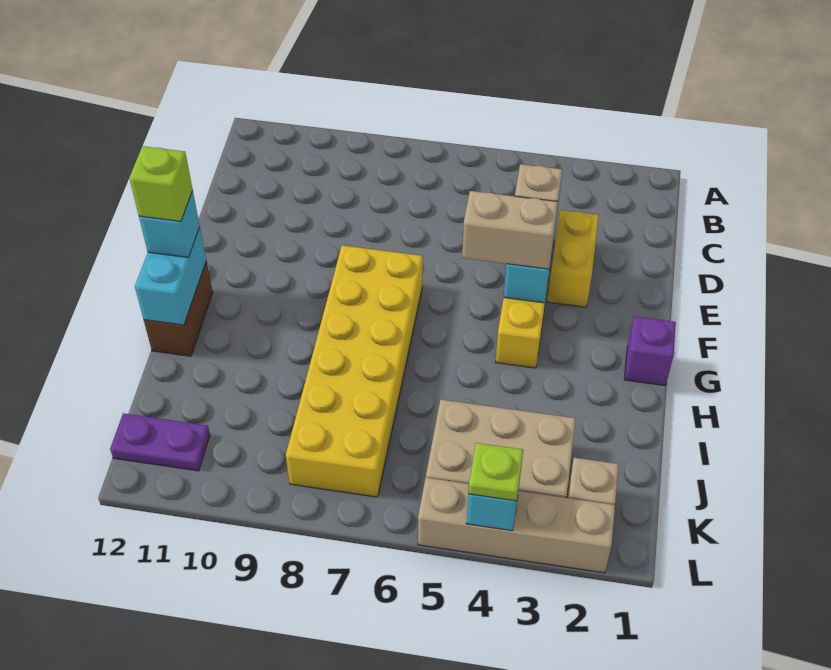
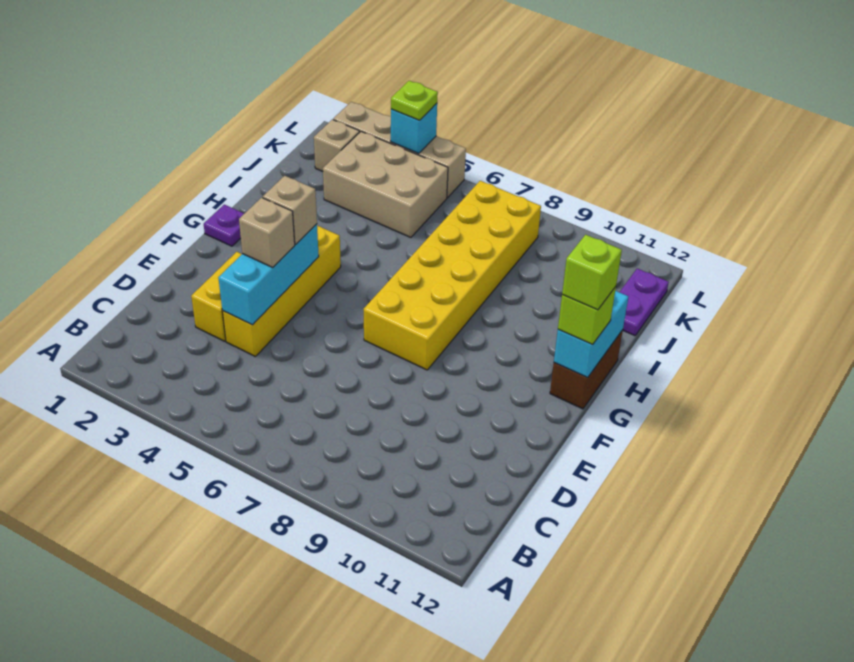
tan 1x2 brick [462,191,558,269] -> tan 1x1 brick [263,176,317,244]
purple 1x1 brick [624,316,676,386] -> purple 1x1 plate [204,205,244,246]
cyan 1x1 brick [139,191,200,257] -> lime 1x1 brick [558,287,616,345]
purple 1x2 plate [110,413,210,471] -> purple 1x2 plate turned to [620,269,669,336]

